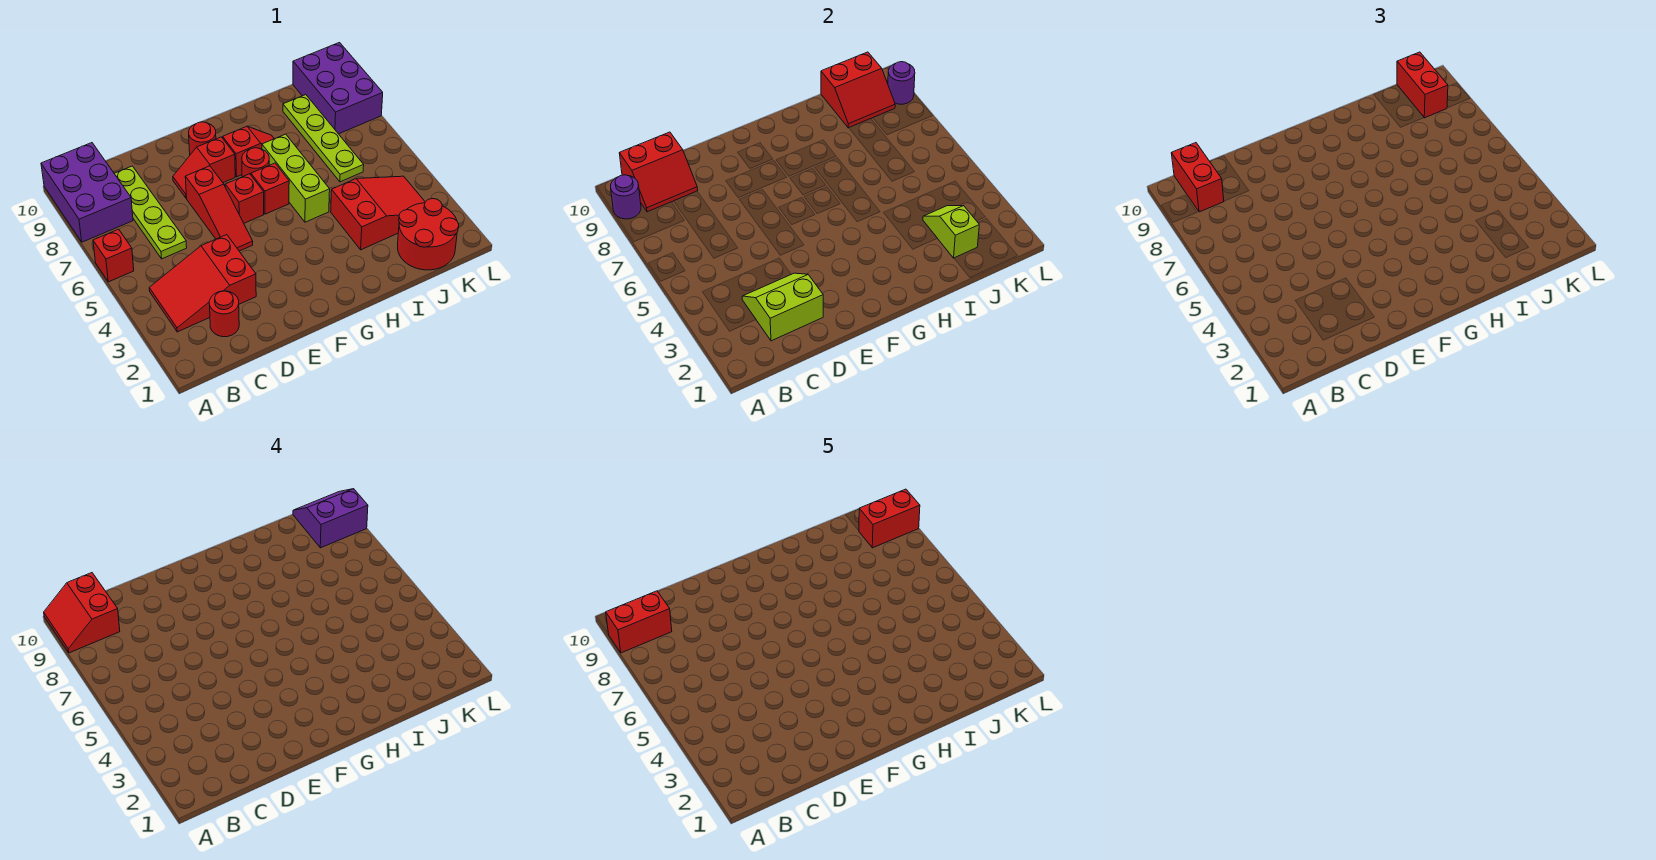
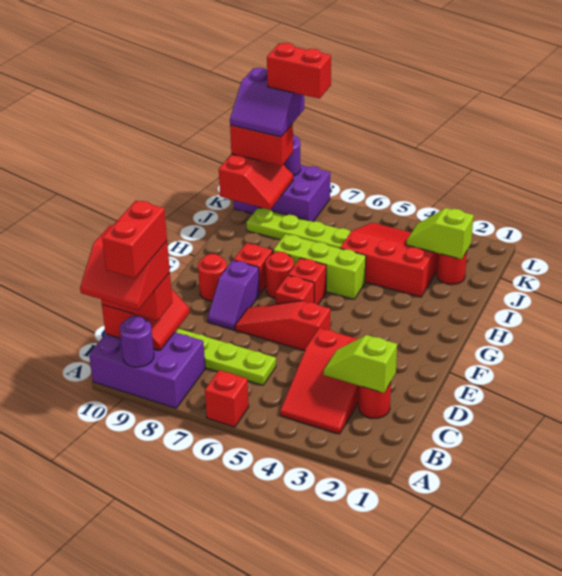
lime 2x2 slope [742,273,823,341] -> lime 1x2 slope [324,335,397,393]
red 1x3 slope [185,166,253,251] -> red 1x3 slope turned to [235,301,330,351]
red 1x2 slope [173,137,235,198] -> purple 1x2 slope [208,260,260,330]
red 2x3 slope [331,176,425,250] -> red 3x3 slope [340,223,438,297]
red 2x2 round brick [398,199,459,270] -> red 1x1 round brick [437,251,467,285]
purple 2x2 slope [293,489,368,548] -> purple 2x2 slope turned to [230,68,304,137]
red 1x2 brick [859,489,920,548] -> red 1x2 brick turned to [267,43,331,99]

